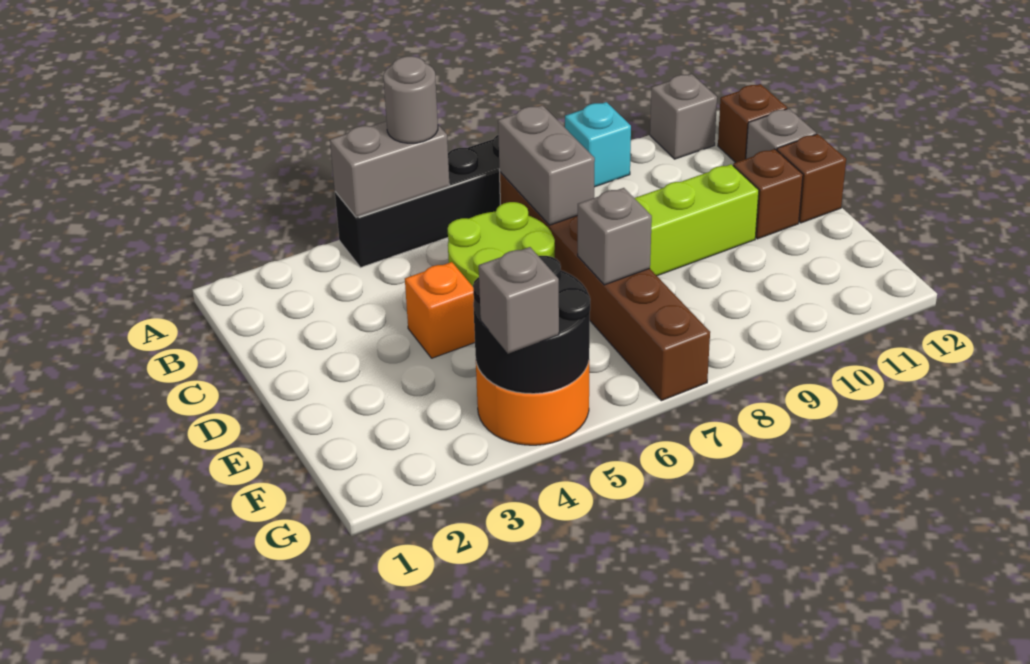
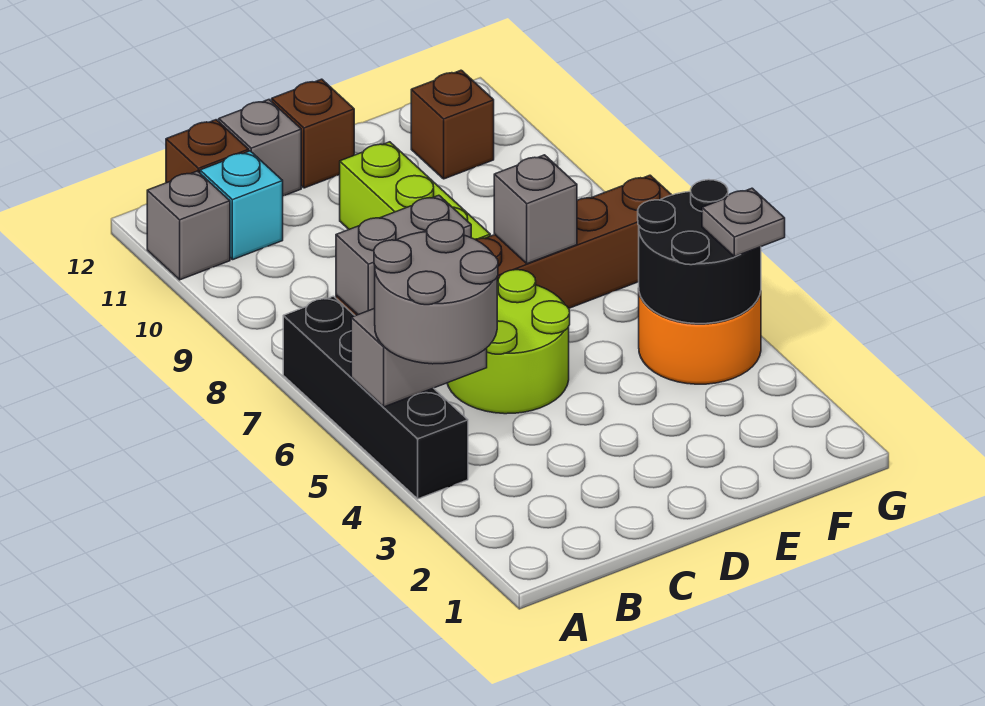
grey 1x2 brick [330,121,449,217] -> grey 1x2 brick turned to [351,308,487,407]
grey 1x1 round brick [383,56,438,143] -> grey 2x2 round brick [374,220,498,364]
cyan 1x1 brick [565,102,631,187] -> cyan 1x1 brick moved to [200,151,283,260]
orange 1x1 brick [405,262,475,358] -> none
brown 1x1 brick [733,149,803,239] -> brown 1x1 brick moved to [411,70,494,179]
grey 1x1 brick [479,247,559,354] -> grey 1x1 plate [702,188,785,257]

